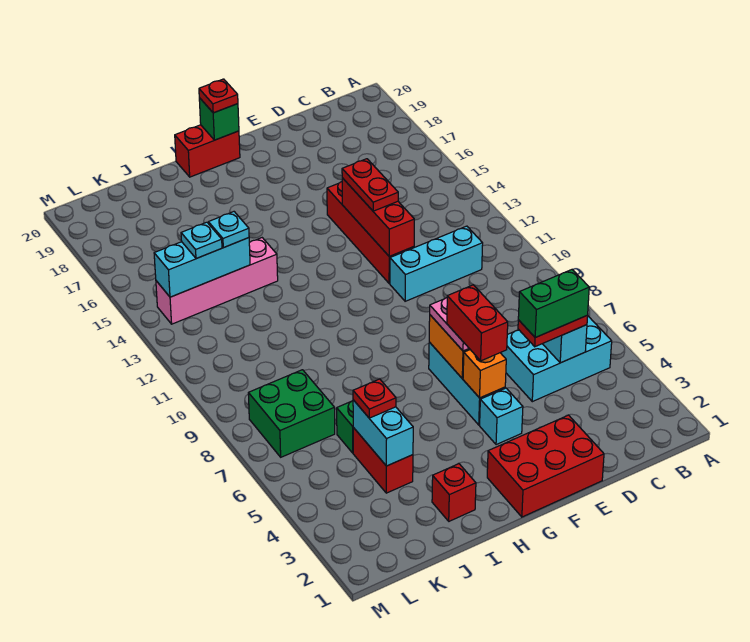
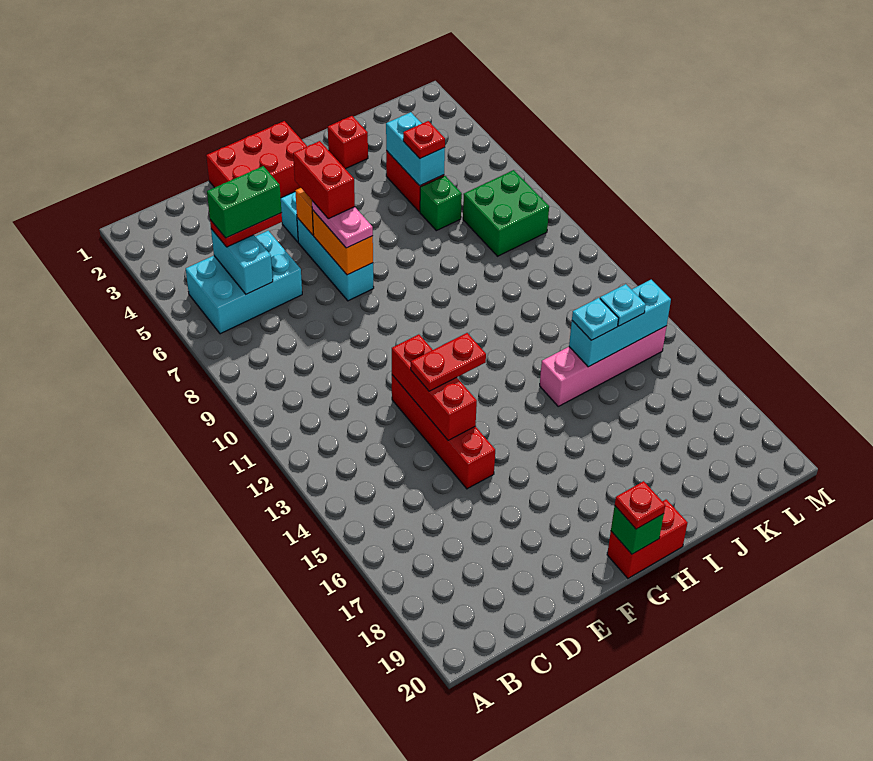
cyan 1x3 brick [390,226,483,301] -> none
red 1x2 plate [342,159,398,211] -> red 1x2 plate turned to [411,333,486,391]

